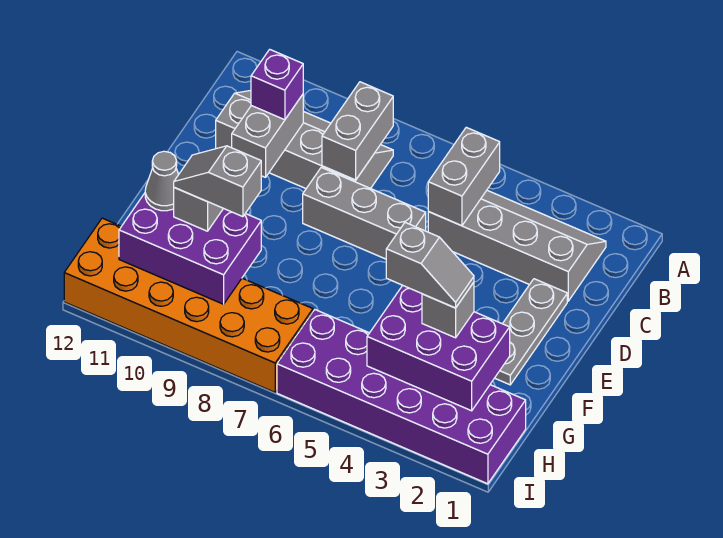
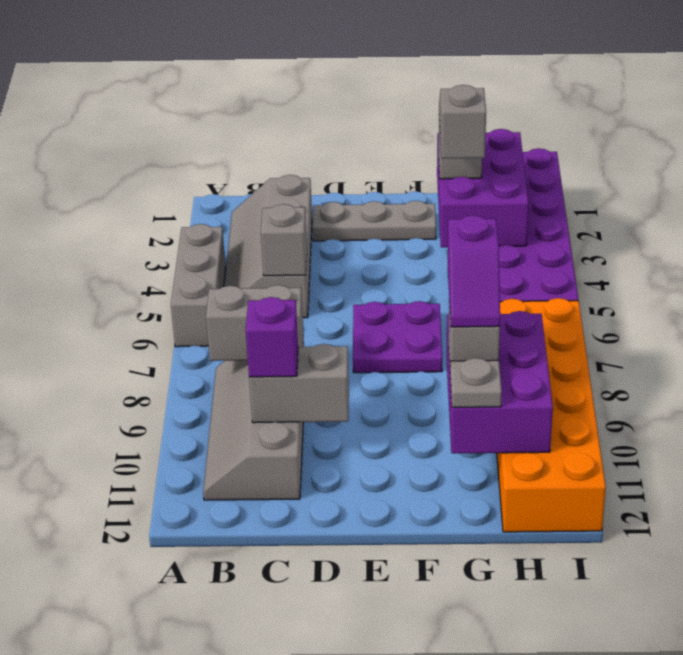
grey 1x2 brick [428,127,500,226] -> grey 1x1 brick [261,204,307,276]
grey 1x3 brick [303,167,426,259] -> grey 1x3 brick moved to [171,224,225,347]
none -> purple 2x2 plate [353,301,442,373]
grey 1x2 slope [174,146,261,217] -> purple 1x2 slope [447,215,500,327]
grey 1x1 cone [145,151,179,211] -> grey 1x1 plate [450,358,502,407]

